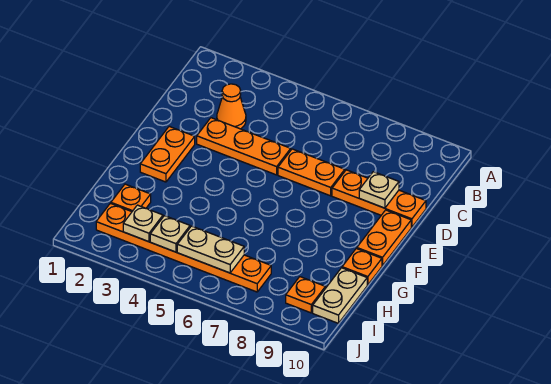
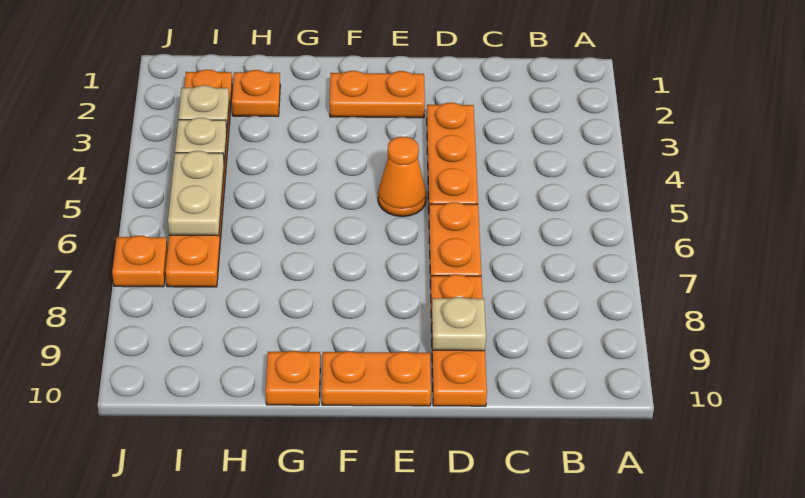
orange 1x1 cone [217,84,246,129] -> orange 1x1 cone moved to [378,137,426,217]
tan 1x2 plate [313,268,367,323] -> none
orange 1x1 plate [286,277,325,313] -> orange 1x1 plate moved to [112,236,168,287]

